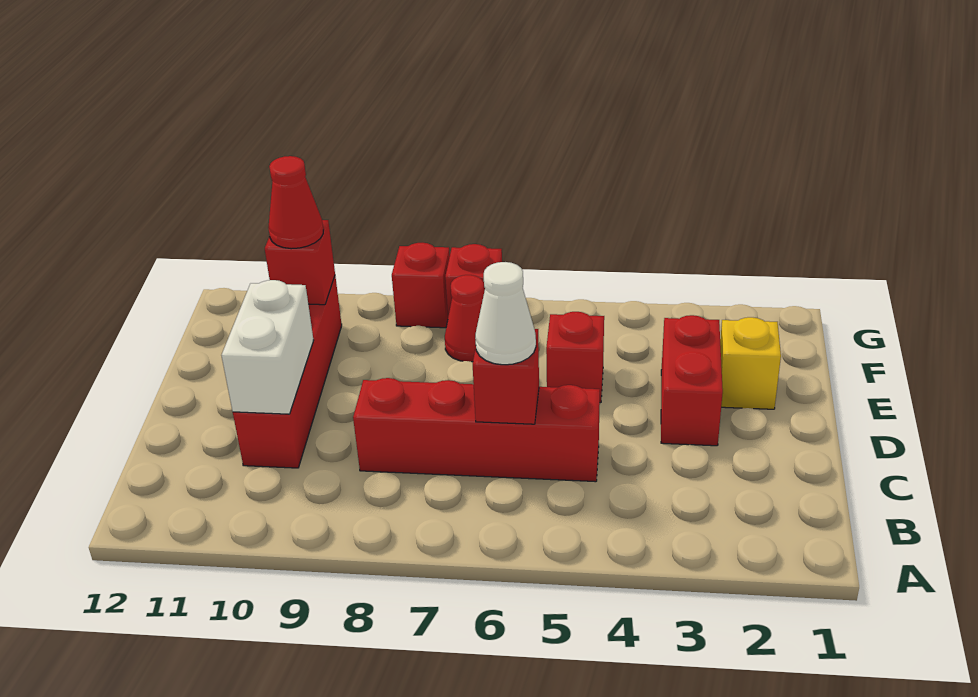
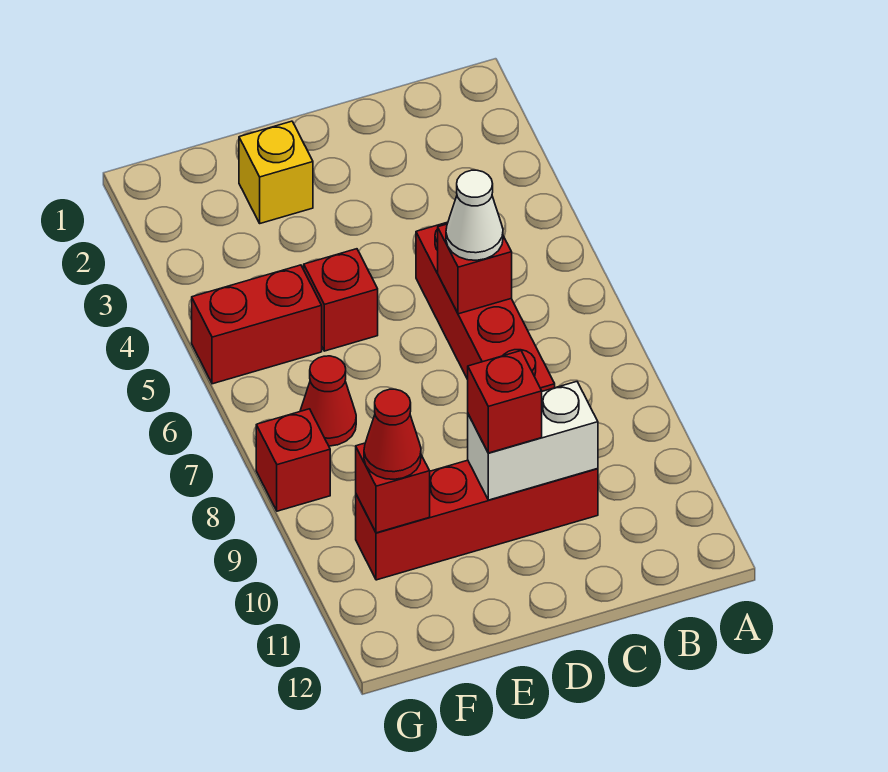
red 1x2 brick [661,315,723,446] -> red 1x2 brick moved to [192,265,322,384]
red 1x1 brick [445,244,502,316] -> red 1x1 brick moved to [468,351,542,453]

